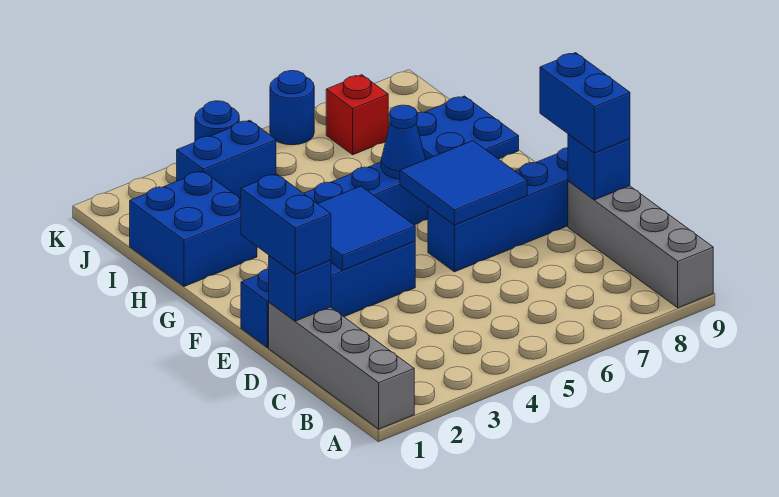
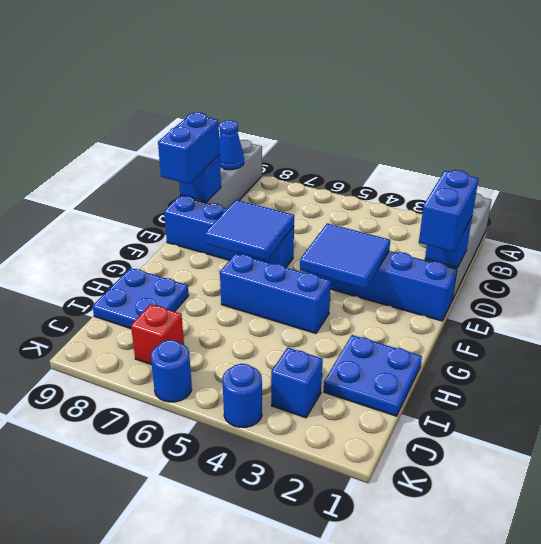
blue 1x1 cone [381,105,426,179] -> blue 1x1 cone moved to [219,121,244,170]
blue 2x2 brick [130,171,257,286] -> blue 2x2 plate [324,335,422,416]
blue 1x2 brick [177,120,276,199] -> blue 1x1 brick [271,348,323,418]

